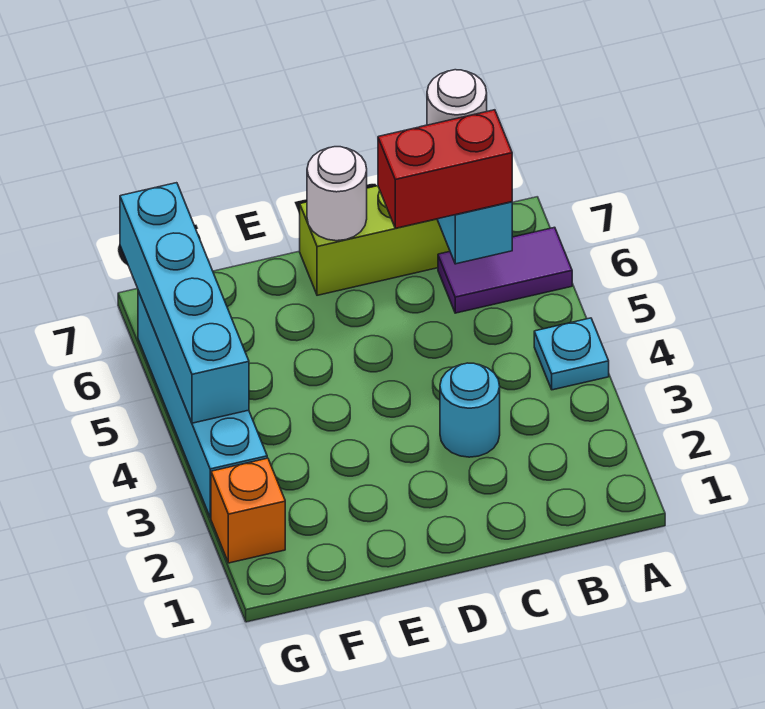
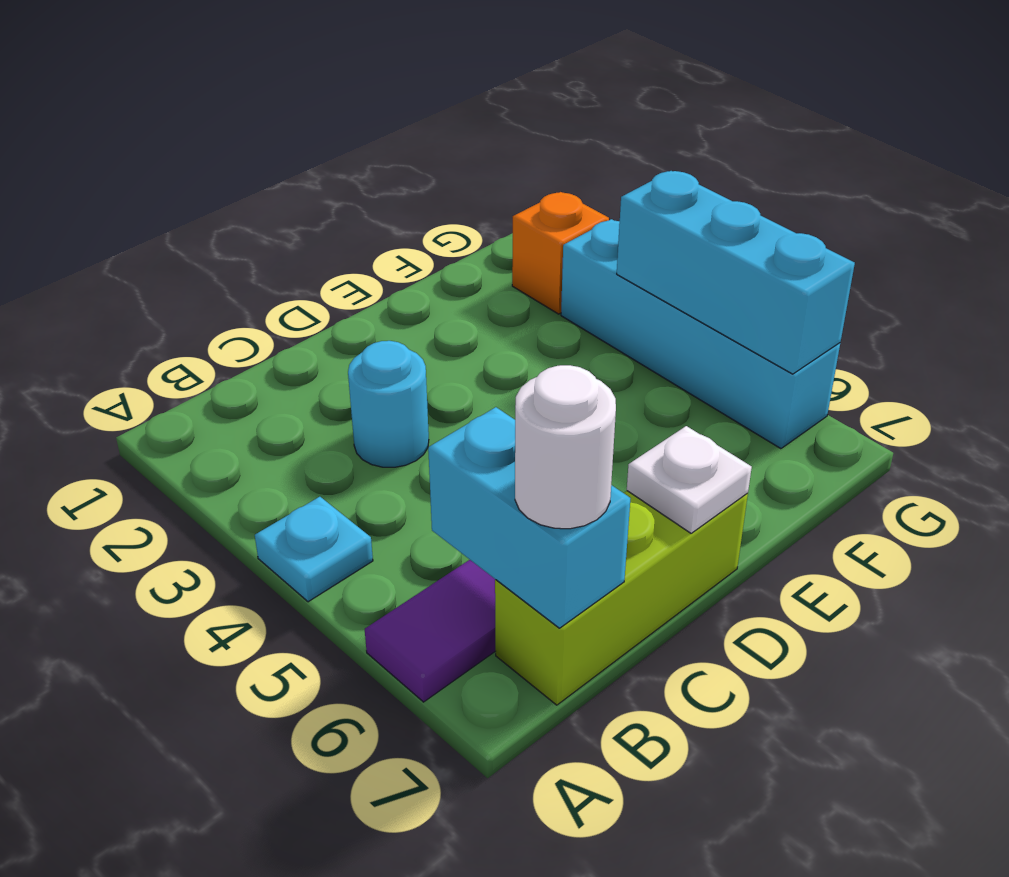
red 1x2 brick [378,110,512,228] -> none
white 1x1 round brick [307,147,367,241] -> white 1x1 plate [627,426,752,533]
cyan 1x4 brick [120,183,249,423] -> cyan 1x3 brick [617,171,855,374]

